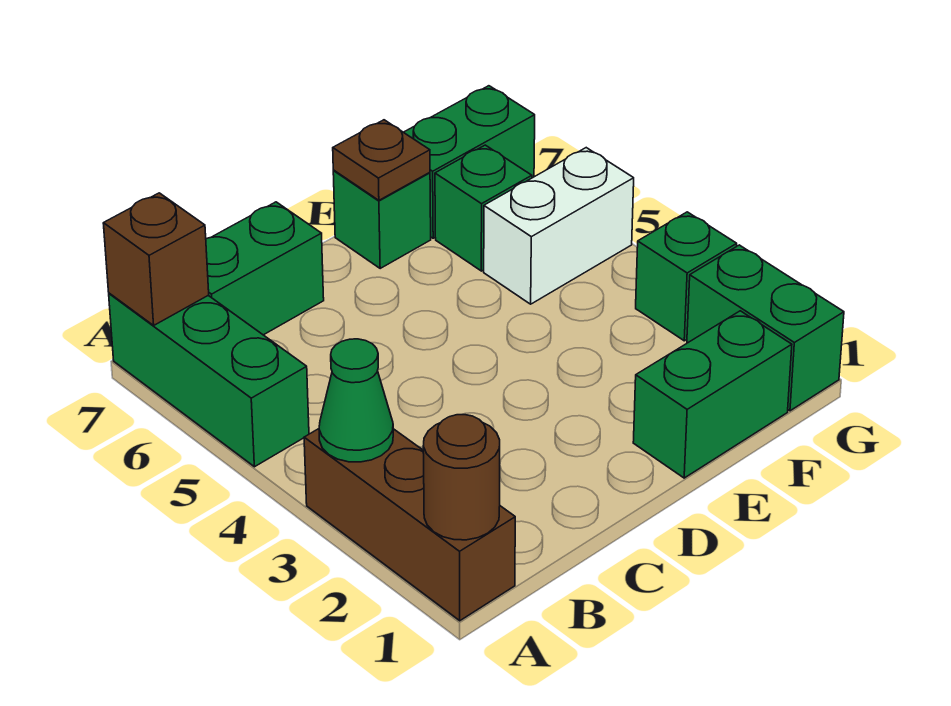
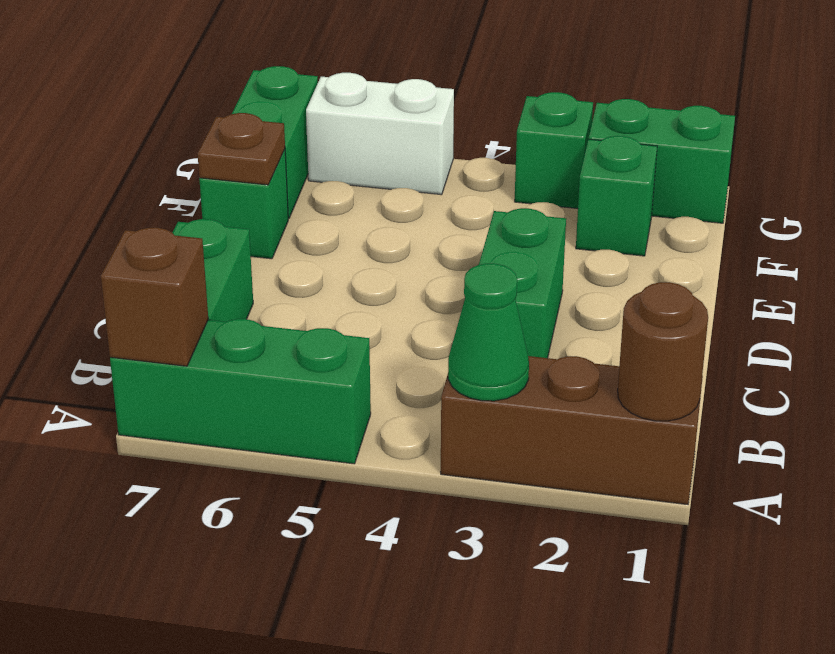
green 1x2 brick [633,311,792,478] -> green 1x2 brick moved to [479,208,566,358]
white 1x2 brick [484,148,634,304] -> white 1x2 brick turned to [306,73,454,195]
green 1x1 brick [435,145,532,271] -> green 1x1 brick moved to [576,136,657,256]

